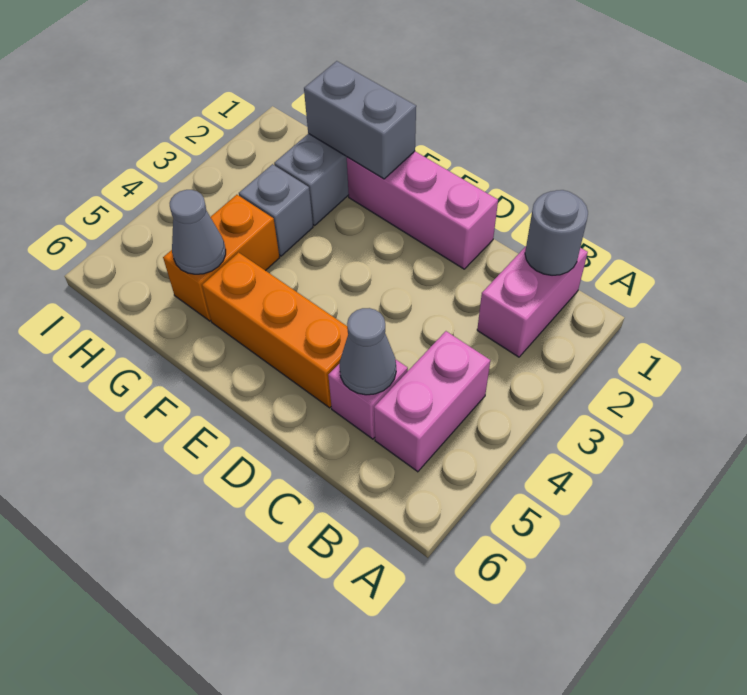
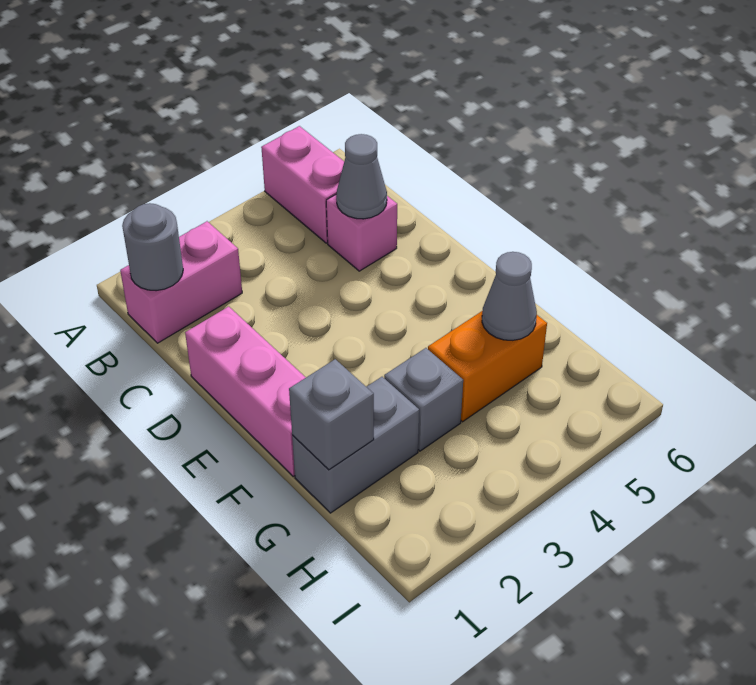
pink 1x2 brick [374,331,490,472] -> pink 1x2 brick turned to [261,126,344,243]
orange 1x3 brick [202,252,348,408] -> none
grey 1x2 brick [304,61,416,179] -> grey 1x1 brick [289,359,374,470]

